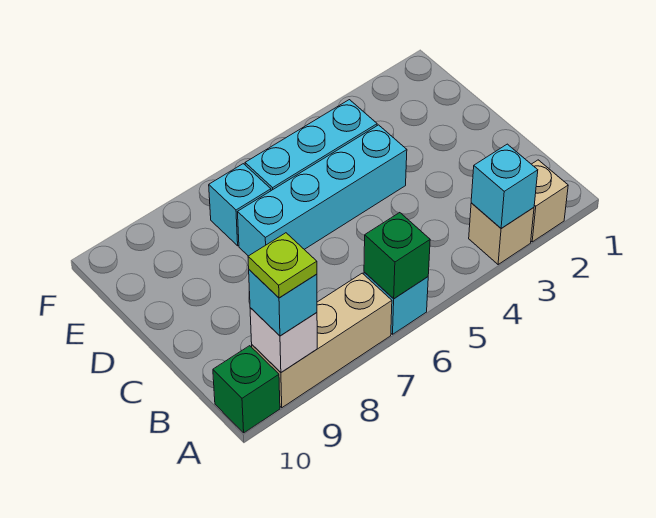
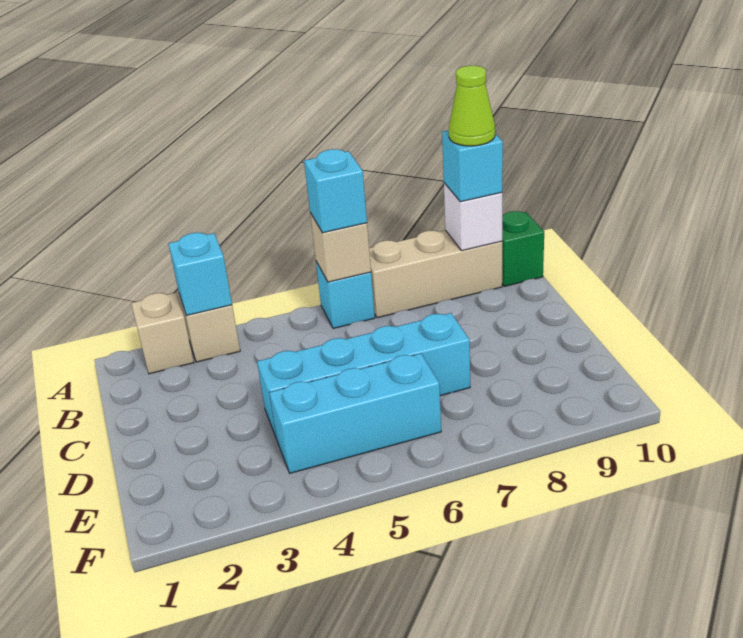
green 1x1 brick [364,213,430,299] -> tan 1x1 brick [310,213,371,282]
lime 1x1 plate [248,233,317,298] -> lime 1x1 cone [449,66,495,146]
cyan 1x1 brick [209,164,271,246] -> cyan 1x1 brick moved to [304,149,367,233]

